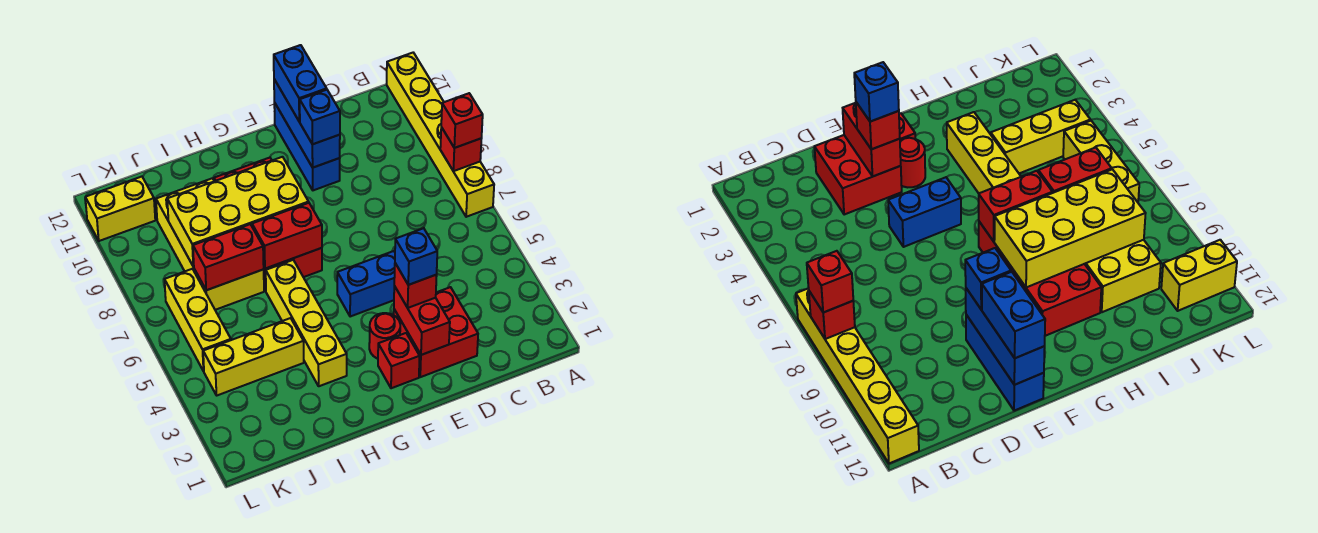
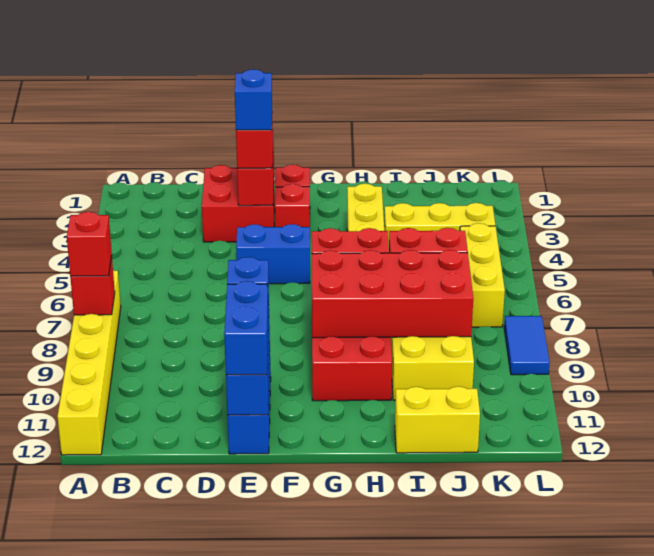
red 1x1 round brick [369,313,400,359] -> red 1x1 brick [275,184,310,227]
yellow 2x4 brick [167,157,309,267] -> red 2x4 brick [312,250,473,338]
yellow 1x2 brick [85,177,155,241] -> yellow 1x2 brick moved to [395,386,480,453]
none -> blue 1x2 tile [504,316,550,375]

